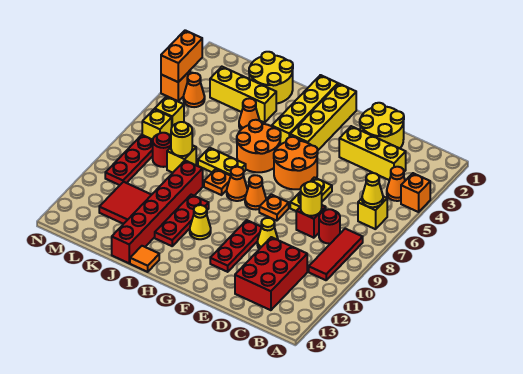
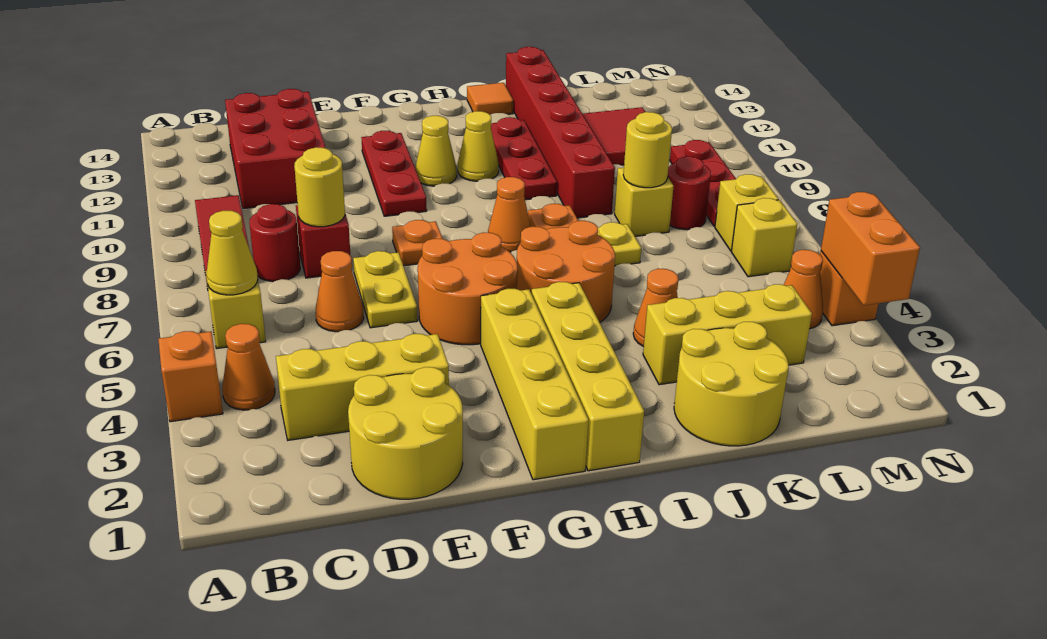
yellow 1x1 cone [257,218,278,249] -> yellow 1x1 cone moved to [415,116,457,186]
orange 1x1 cone [245,175,266,209] -> orange 1x1 cone moved to [315,251,364,332]

